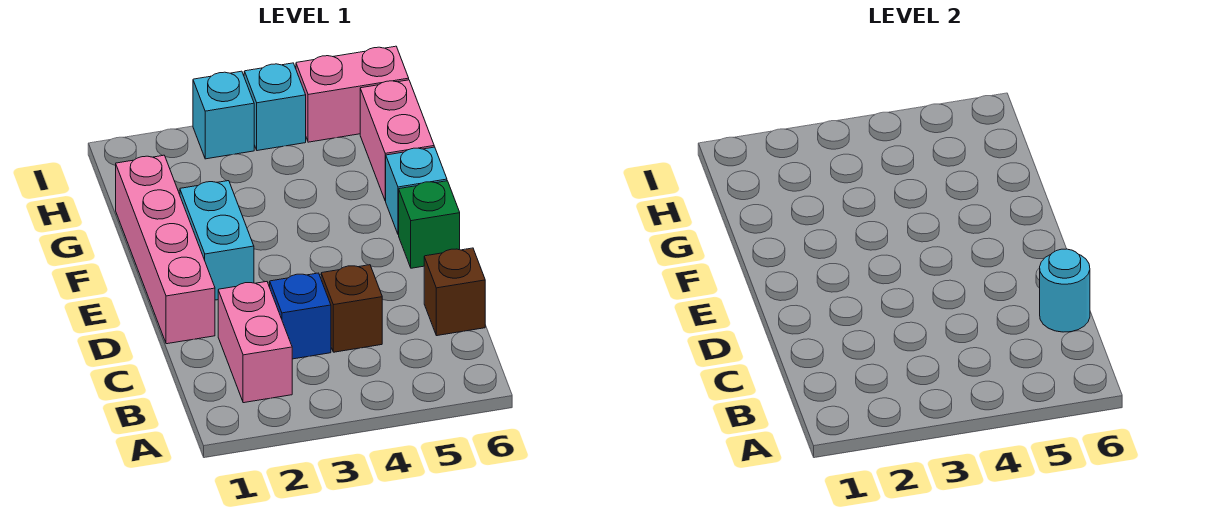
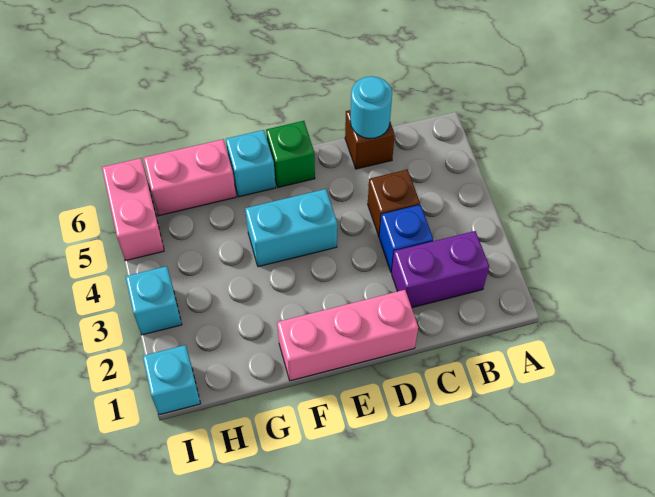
pink 1x2 brick [218,282,292,403] -> purple 1x2 brick [392,231,489,308]
pink 1x4 brick [116,155,215,344] -> pink 1x3 brick [277,290,418,381]
cyan 1x2 brick [180,181,254,300] -> cyan 1x2 brick moved to [245,189,337,267]
cyan 1x1 brick [244,63,306,151] -> cyan 1x1 brick moved to [143,345,200,415]

